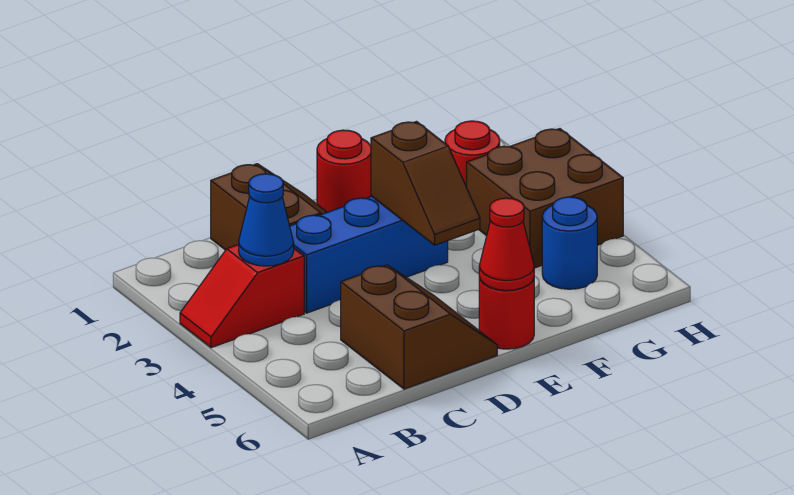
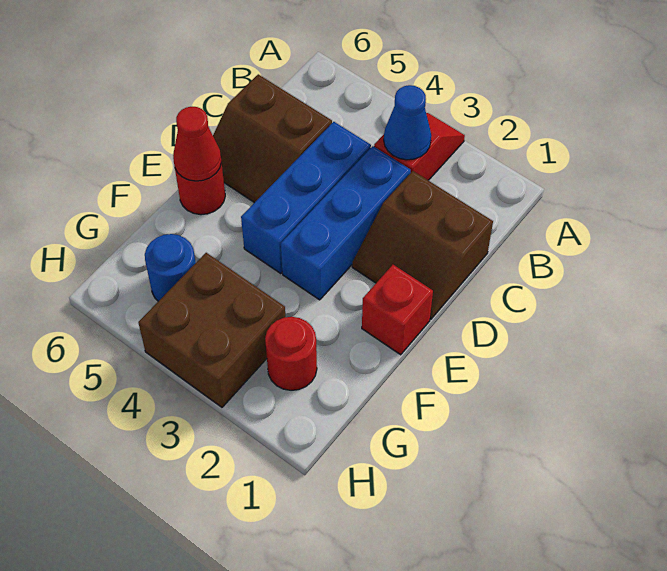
none -> blue 1x3 brick [241,122,371,273]
red 1x1 round brick [317,130,371,212] -> red 1x1 brick [362,265,433,355]
brown 1x2 slope [371,122,480,245] -> none

